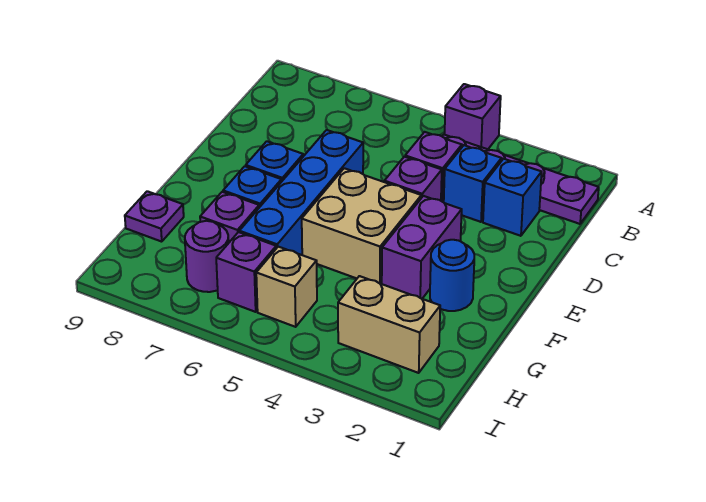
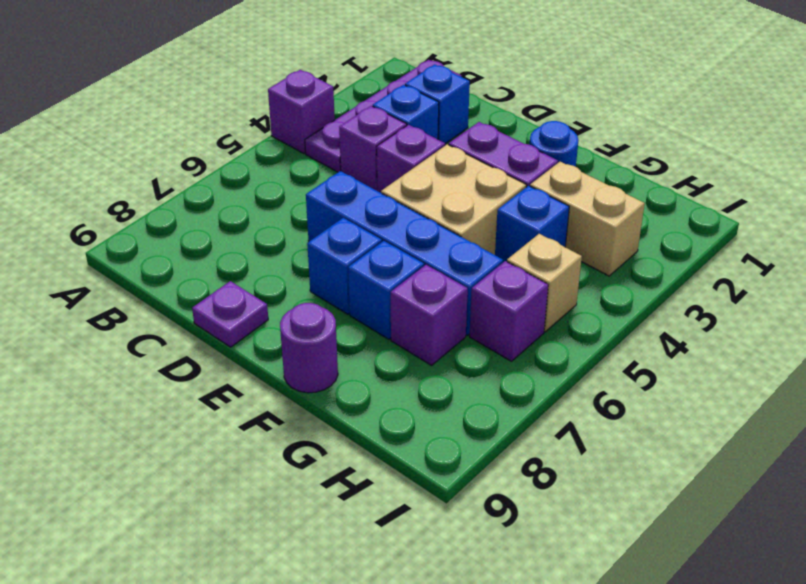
none -> blue 1x1 brick [495,186,569,262]
purple 1x1 plate [125,191,184,242] -> purple 1x1 plate moved to [192,281,268,347]
tan 1x2 brick [338,276,440,373] -> tan 1x2 brick turned to [530,162,645,276]
purple 1x1 round brick [185,221,229,292] -> purple 1x1 round brick moved to [280,303,338,393]

